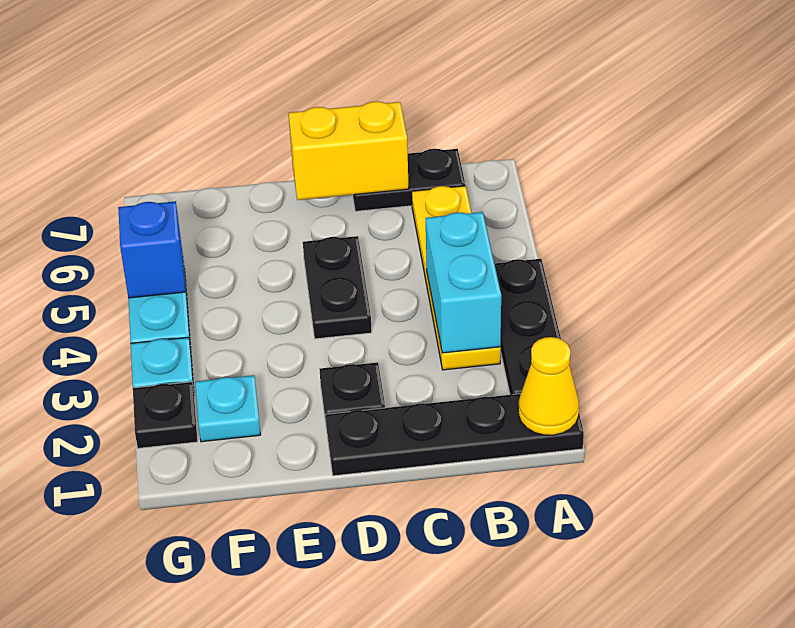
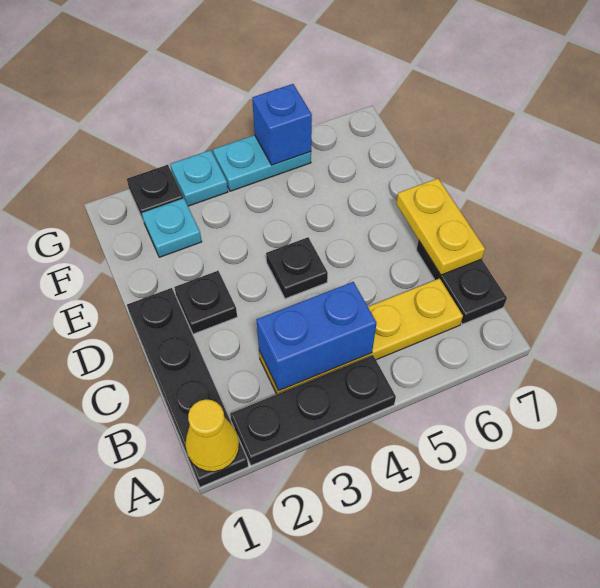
cyan 1x2 brick [426,212,501,353] -> blue 1x2 brick [256,282,377,391]
yellow 1x2 brick [289,101,409,200] -> yellow 1x2 plate [396,178,485,275]
black 1x2 plate [303,236,372,339] -> black 1x1 plate [266,237,328,299]

